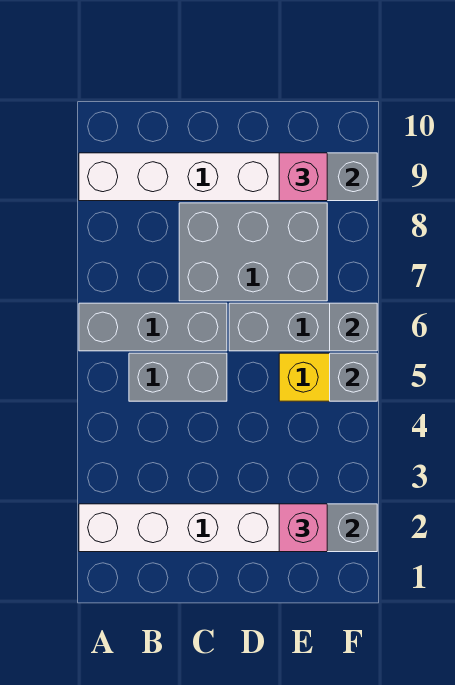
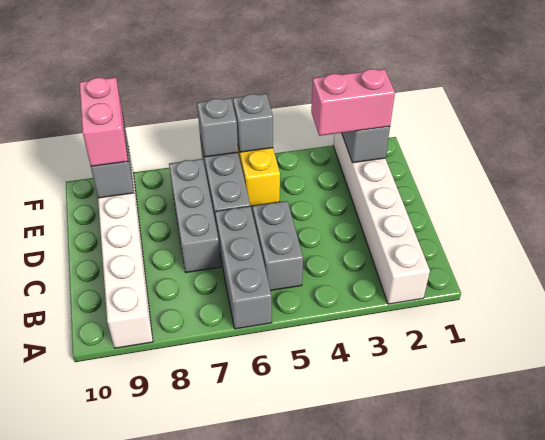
grey 2x3 brick [179,203,327,301] -> grey 1x3 brick [169,159,221,273]
pink 1x1 brick [279,504,327,552] -> pink 1x2 brick [311,69,395,136]
pink 1x1 brick [279,153,327,201] -> pink 1x2 brick [79,77,128,166]

